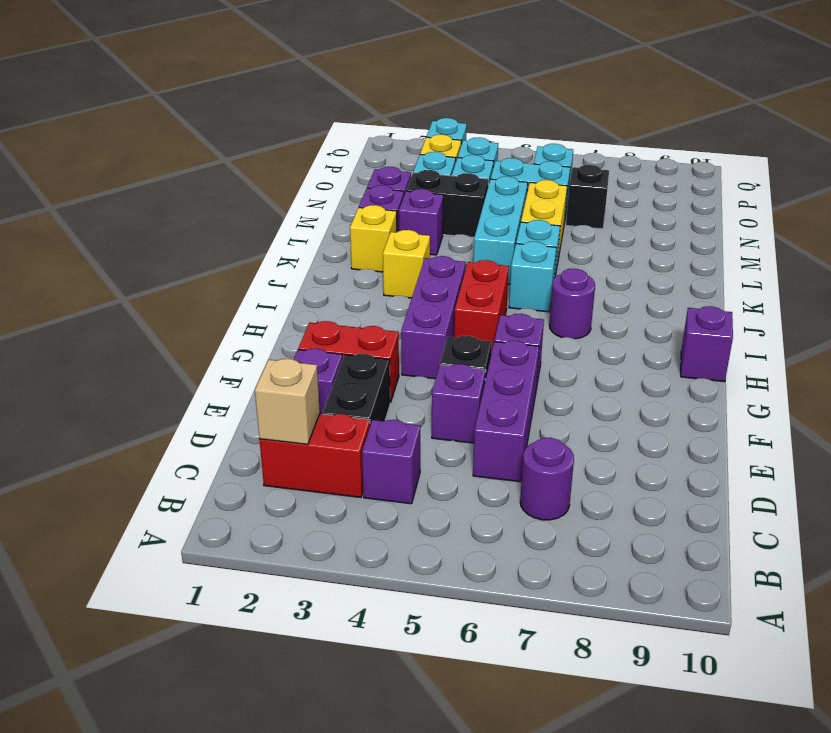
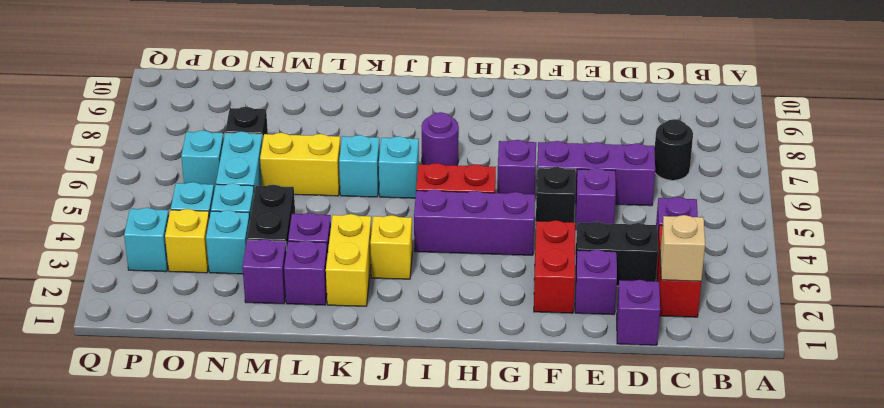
purple 1x1 round brick [520,438,574,520] -> black 1x1 round brick [655,119,693,180]
purple 1x1 brick [681,306,733,382] -> purple 1x1 brick moved to [617,280,660,345]
yellow 1x1 brick [350,205,397,272] -> yellow 1x2 brick [326,214,372,306]
cyan 1x3 brick [473,177,528,284] -> none

